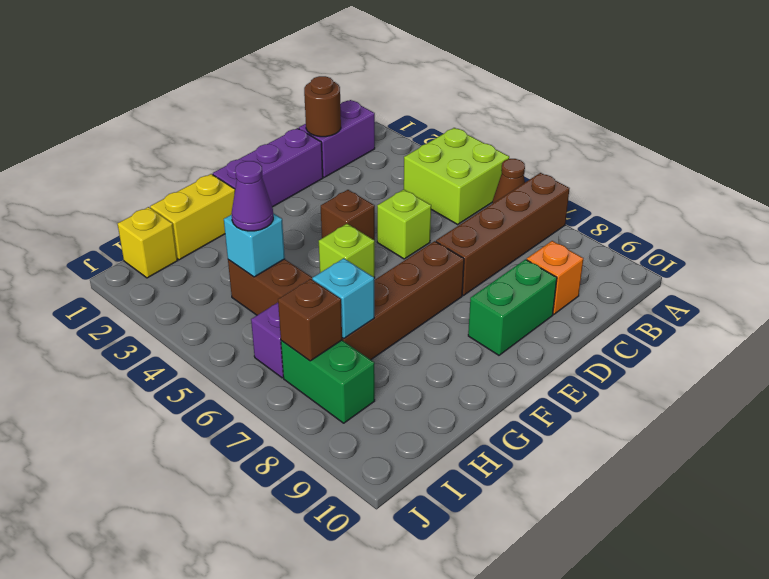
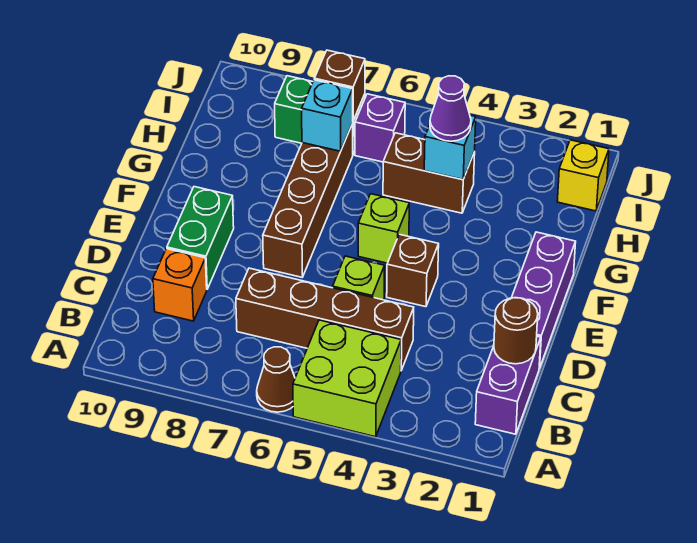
brown 1x4 brick [436,173,570,295] -> brown 1x4 brick turned to [236,268,414,370]
yellow 1x2 brick [150,174,235,260] -> none

